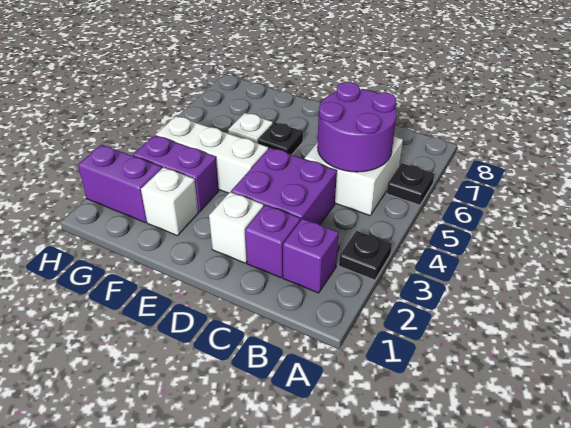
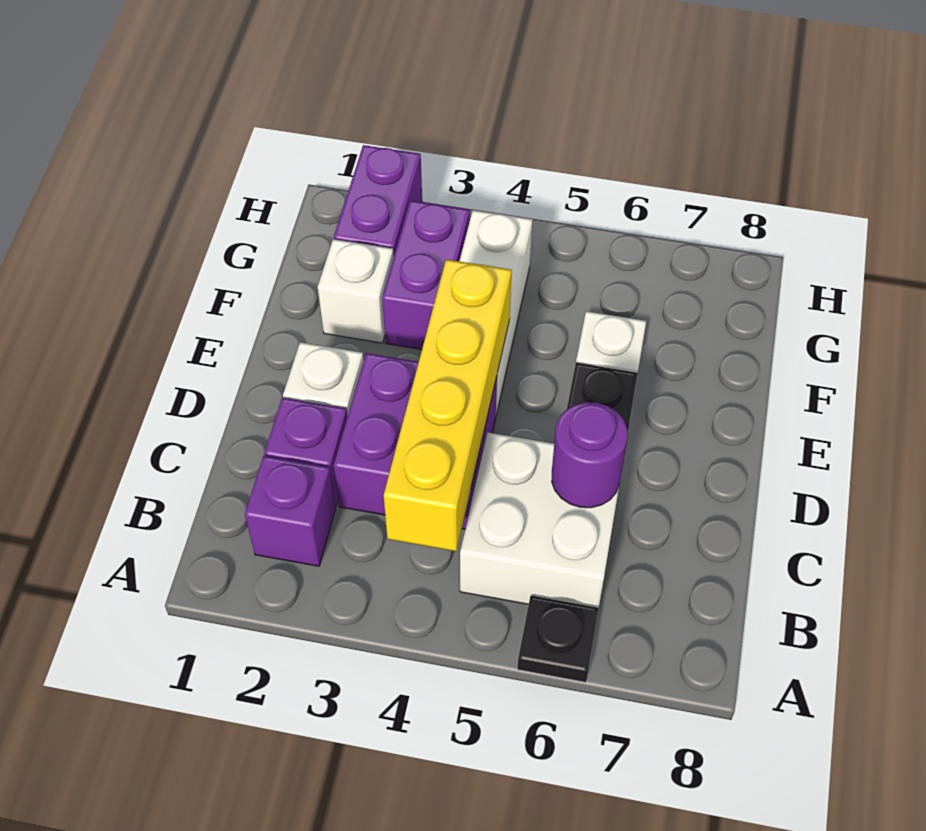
black 1x1 plate [339,231,392,280] -> none
none -> yellow 1x4 brick [384,259,512,551]
purple 2x2 round brick [317,82,396,172] -> purple 1x1 round brick [552,402,628,508]

